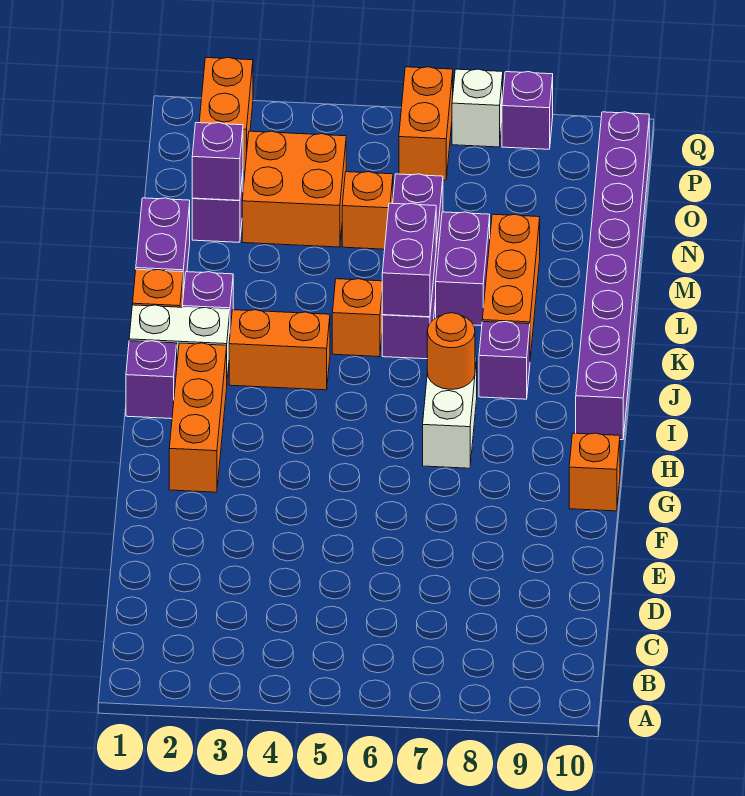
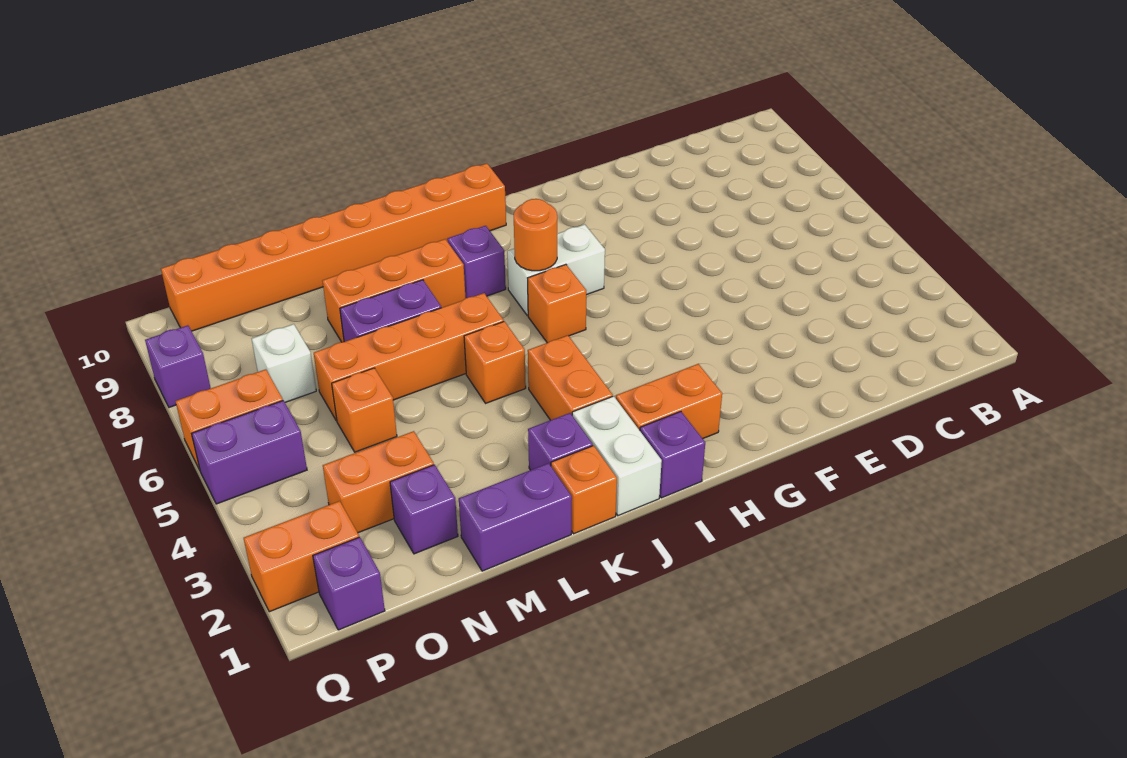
orange 1x3 brick [169,343,227,492] -> orange 1x2 brick [616,364,722,439]
orange 1x1 brick [569,433,620,511] -> orange 1x1 brick moved to [528,264,586,343]
purple 1x8 brick [576,112,649,440] -> orange 1x8 brick [161,163,506,331]
purple 1x4 brick [382,174,443,359] -> orange 1x4 brick [314,293,504,421]
purple 1x2 brick [382,203,436,317] -> purple 1x2 brick moved to [192,401,307,504]
purple 1x1 brick [192,123,243,200] -> purple 1x1 brick moved to [313,537,385,630]
orange 2x2 brick [242,131,346,247] -> orange 1x2 brick [323,431,434,533]
white 1x1 brick [452,69,503,147] -> white 1x1 brick moved to [252,324,316,402]

